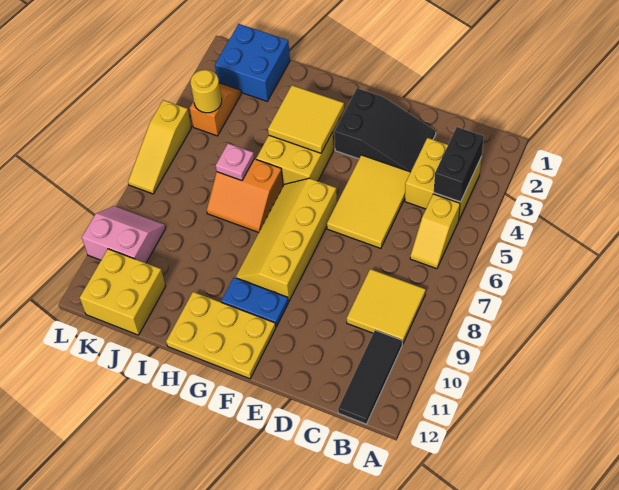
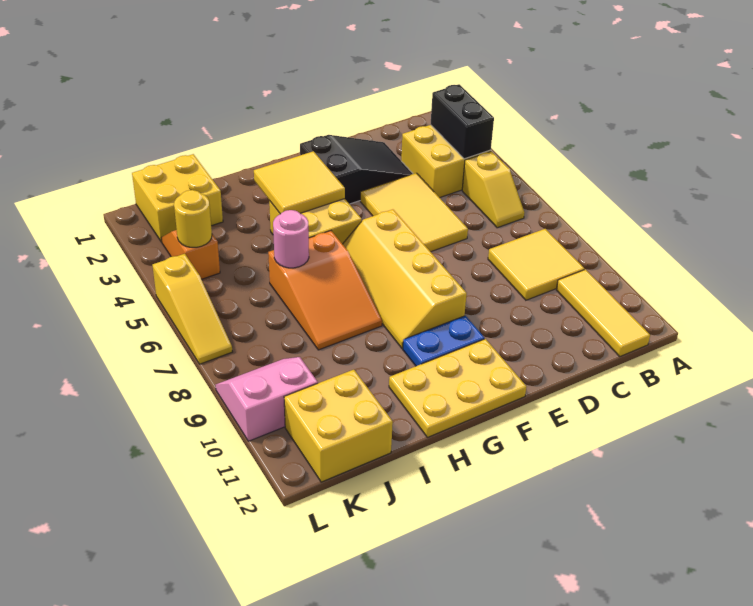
black 1x3 tile [338,330,402,424] -> yellow 1x3 tile [556,269,650,356]
orange 2x2 slope [207,159,283,232] -> orange 2x3 slope [268,231,382,350]
pink 1x1 plate [216,144,254,180] -> pink 1x1 round brick [273,210,309,268]
blue 2x2 brick [215,24,290,101] -> yellow 2x2 brick [132,154,223,242]

